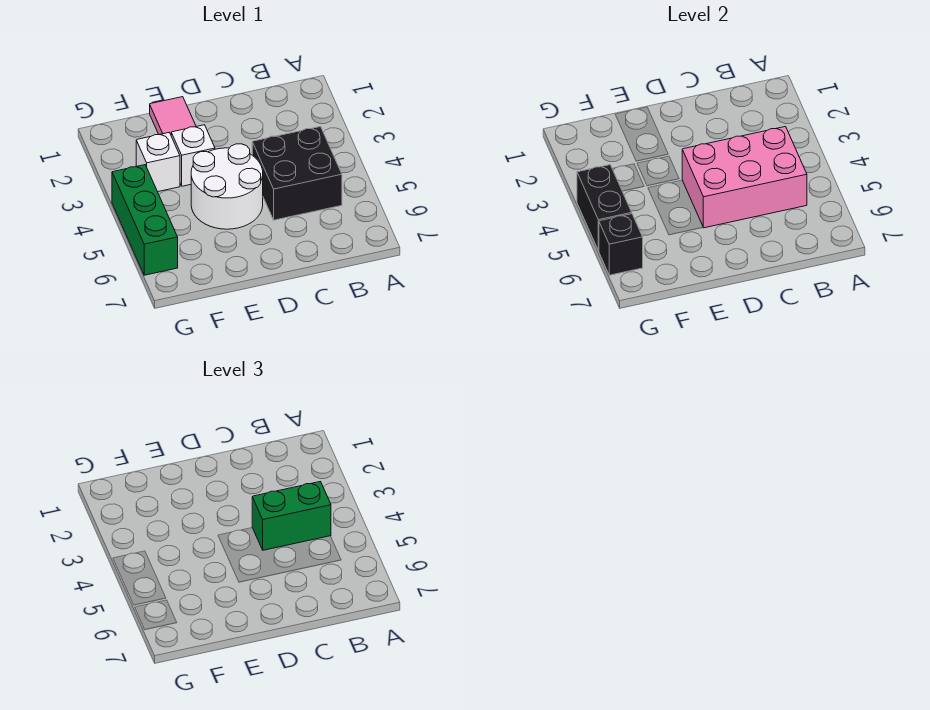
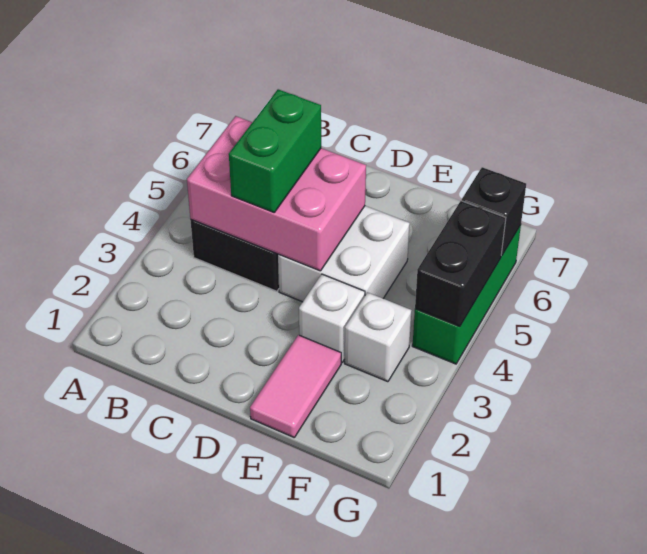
green 1x2 brick [252,482,331,550] -> green 1x2 brick turned to [229,89,321,212]
white 2x2 round brick [191,144,263,229] -> white 2x2 brick [278,206,410,302]

